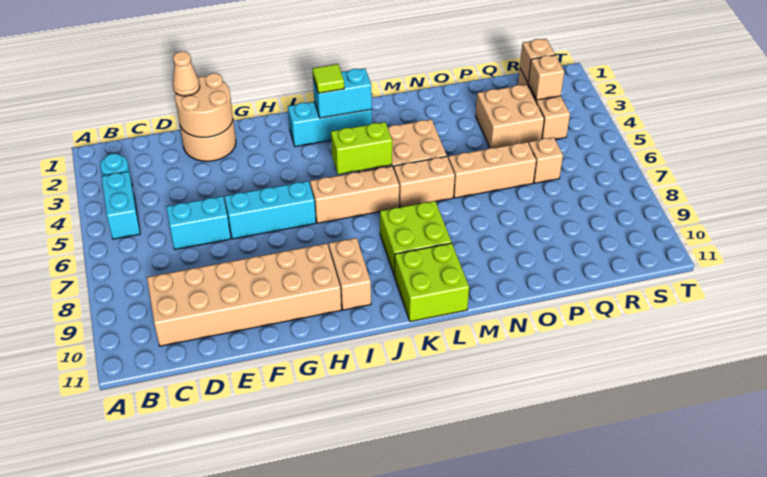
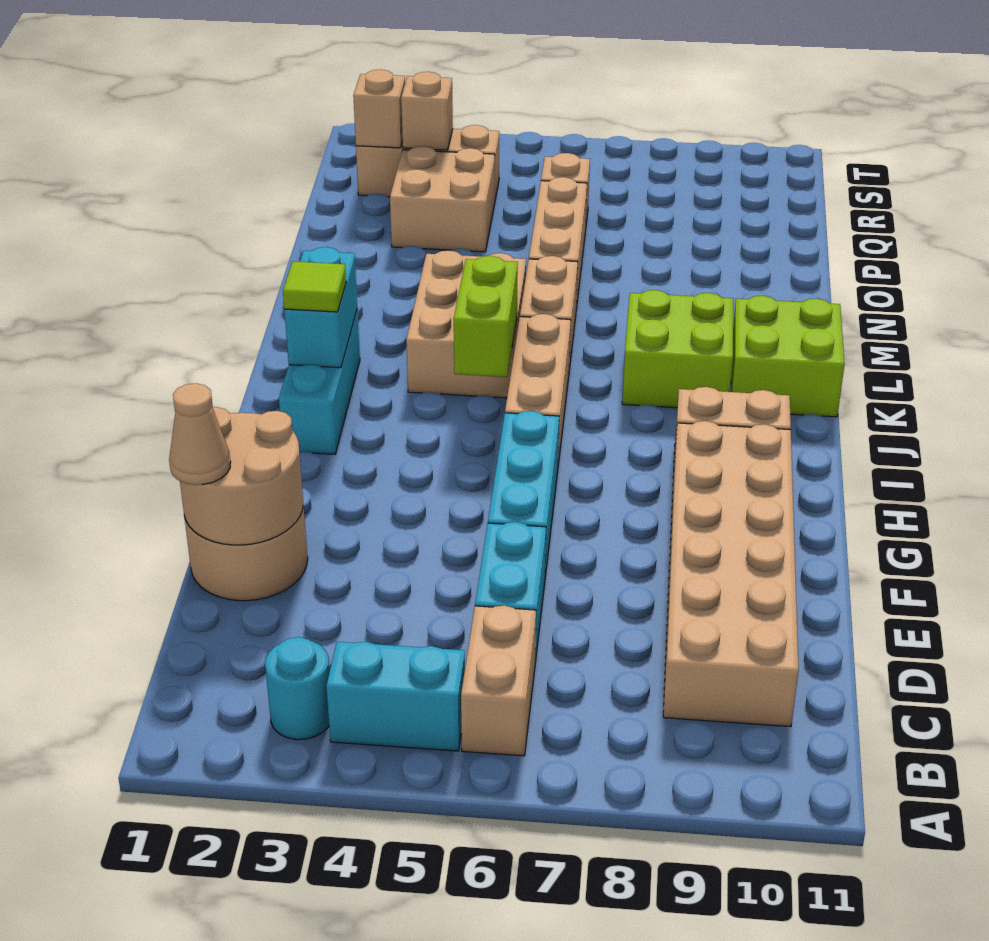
none -> tan 1x2 brick [461,605,536,756]

